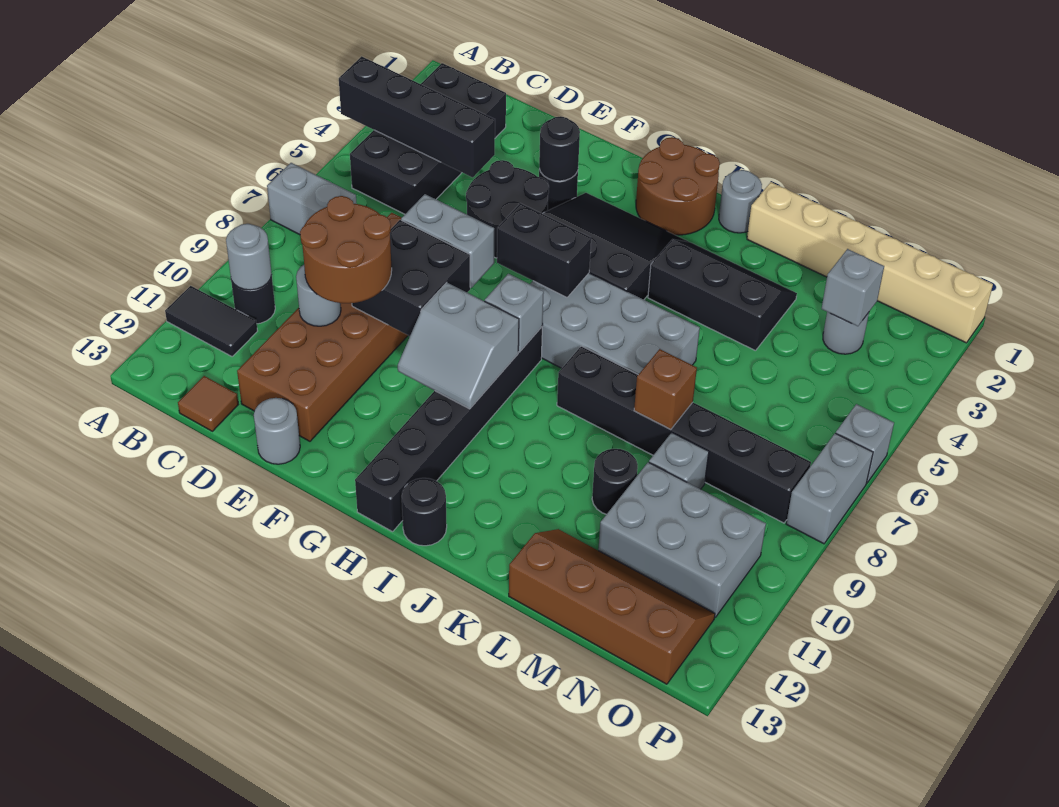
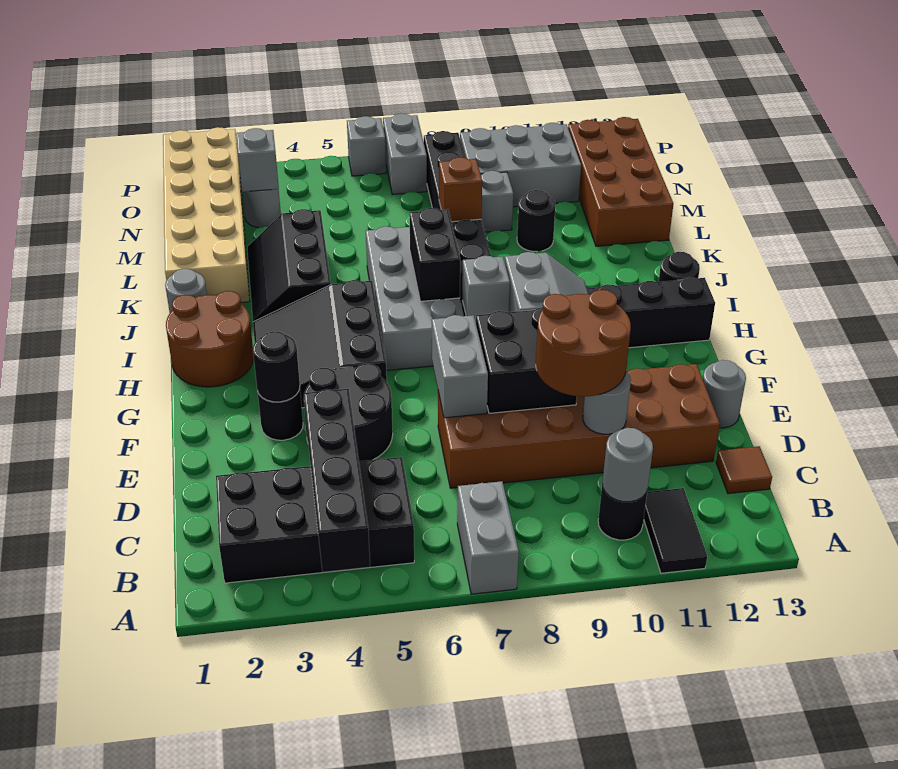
black 1x2 brick [497,203,591,297] -> black 1x2 brick moved to [409,208,460,301]
tan 1x6 brick [747,182,993,343] -> tan 2x6 brick [163,127,250,302]
brown 2x4 slope [509,529,715,684] -> brown 2x4 brick [568,117,674,246]
grey 2x3 brick [598,462,766,617] -> grey 2x3 brick turned to [460,123,581,207]
grey 1x2 brick [786,433,873,544] -> grey 1x2 brick turned to [383,114,427,195]

